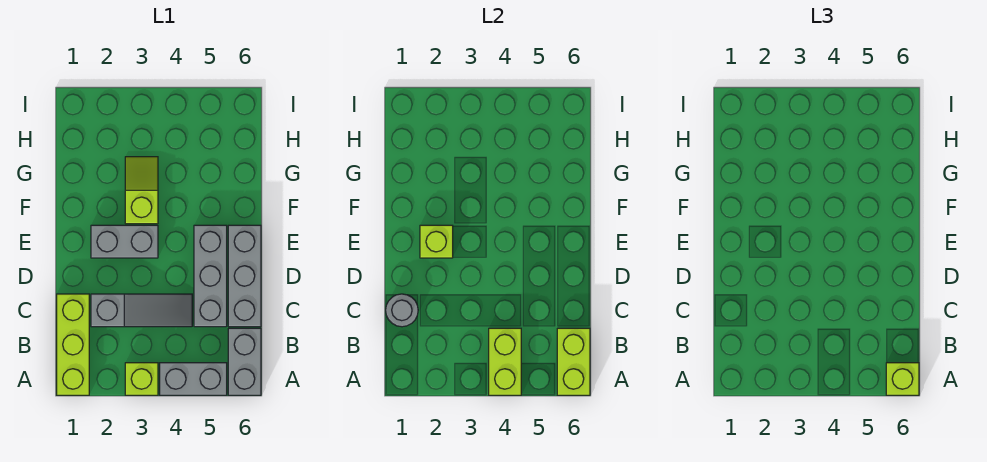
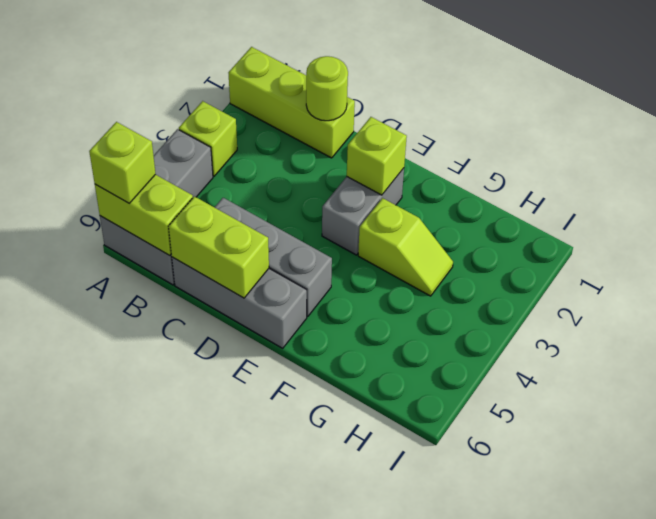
lime 1x2 brick [489,328,521,395] -> lime 1x2 brick moved to [169,196,269,298]
grey 1x1 round brick [386,294,418,327] -> lime 1x1 round brick [306,56,348,121]
grey 1x3 slope [91,294,192,327] -> none

